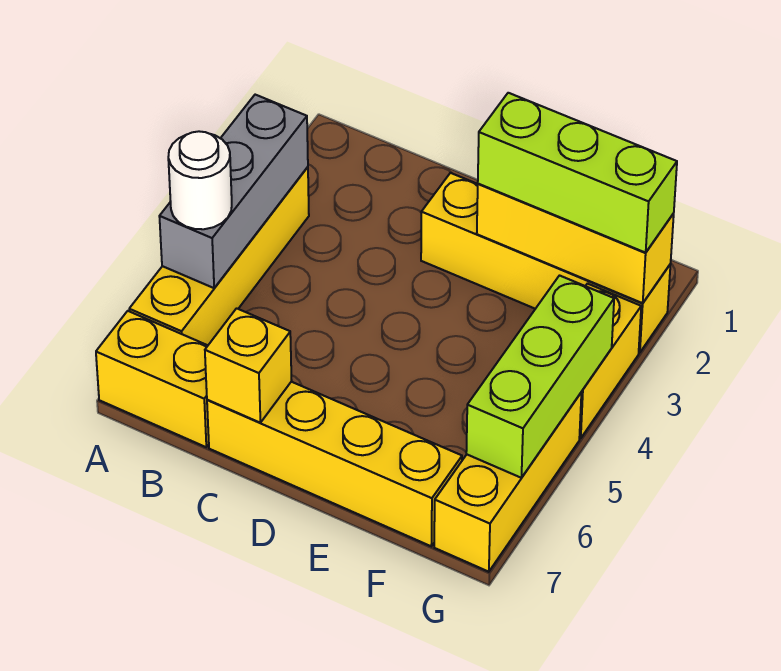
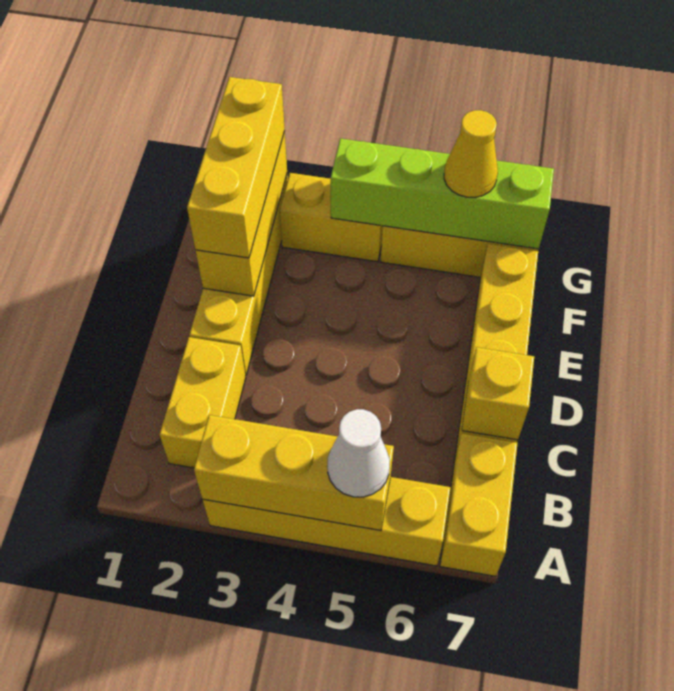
grey 1x3 brick [159,95,308,288] -> yellow 1x3 brick [194,415,394,531]
white 1x1 round brick [168,131,232,229] -> white 1x1 cone [327,409,390,497]
none -> yellow 1x2 brick [160,337,246,468]
lime 1x3 brick [478,93,677,253] -> yellow 1x3 brick [187,77,285,258]
lime 1x3 brick [466,276,614,478] -> lime 1x4 brick [331,138,554,249]
none -> yellow 1x1 cone [444,110,498,197]

